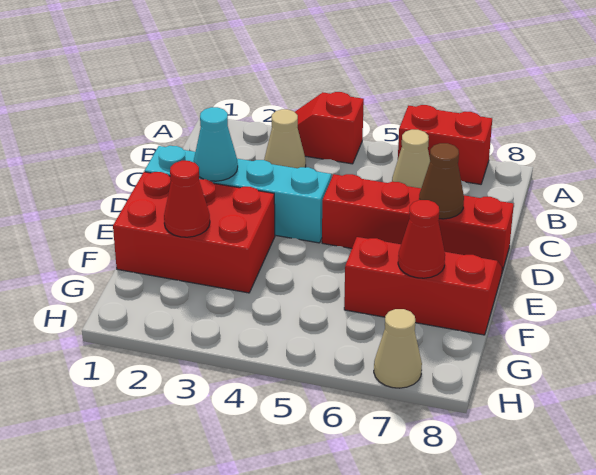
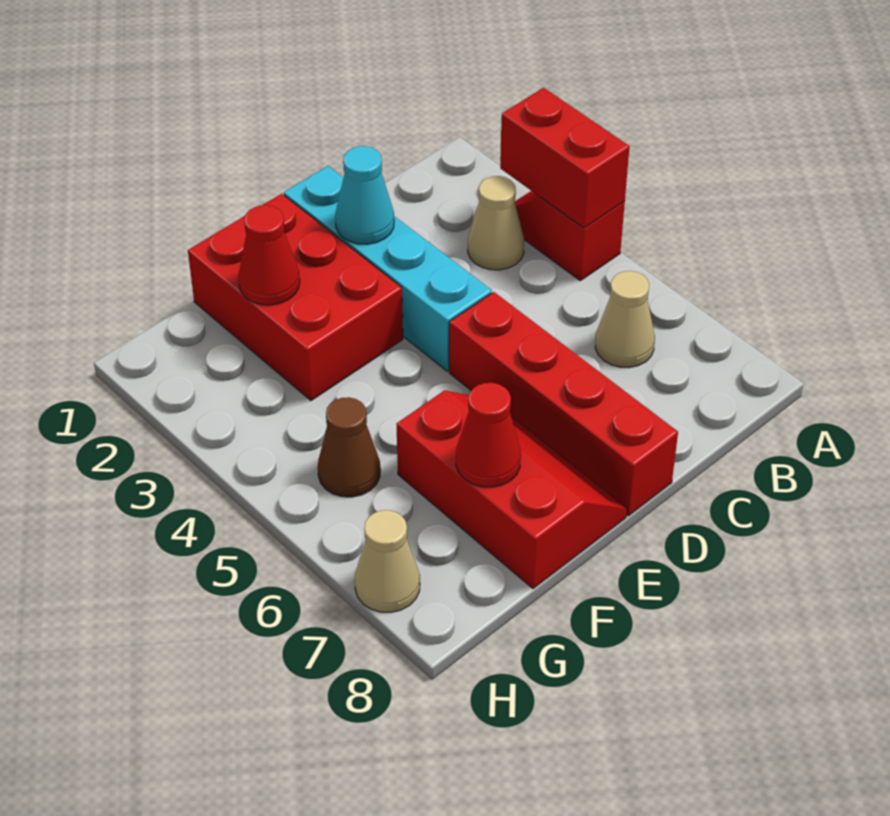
red 1x2 brick [398,105,492,184] -> red 1x2 brick moved to [500,88,630,228]
brown 1x1 cone [419,143,464,219] -> brown 1x1 cone moved to [318,397,380,497]

